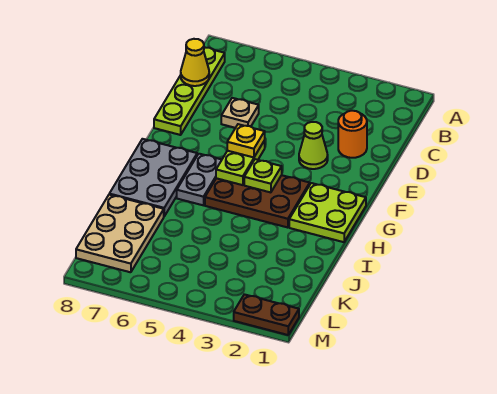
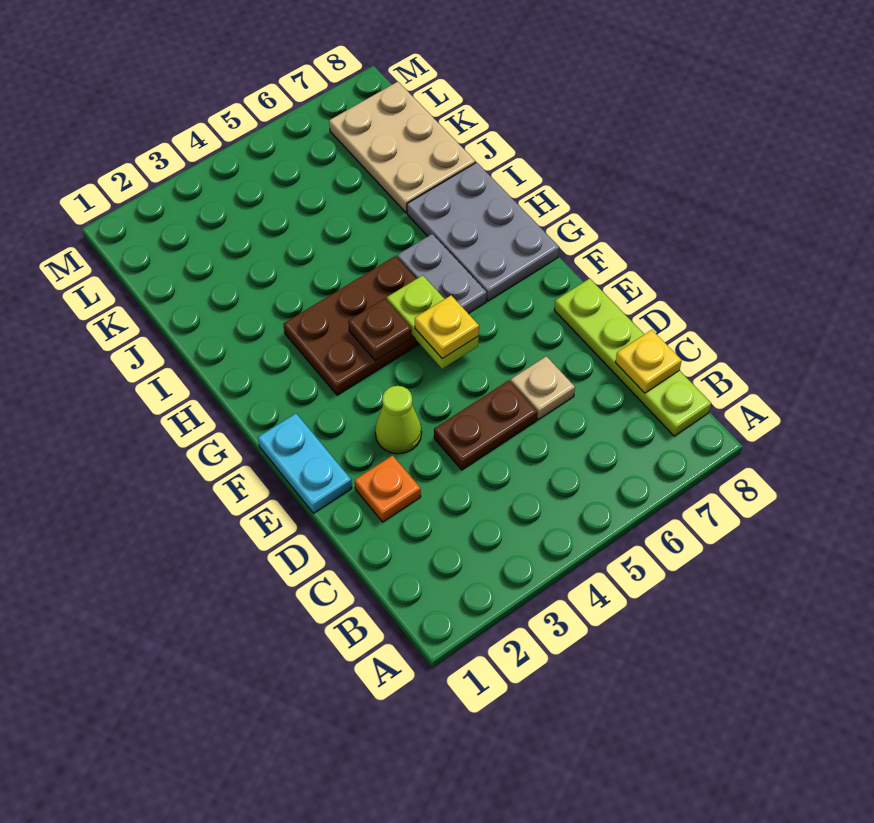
yellow 1x1 cone [181,39,209,86] -> yellow 1x1 plate [615,330,682,393]
orange 1x1 round brick [338,111,367,158] -> orange 1x1 plate [355,455,421,522]
none -> cyan 1x2 plate [258,414,352,513]
lime 2x2 plate [289,183,366,242] -> none
lime 1x1 plate [244,159,282,192] -> brown 1x1 plate [348,299,412,361]
brown 1x2 plate [234,294,299,335] -> brown 1x2 plate moved to [434,381,537,470]

